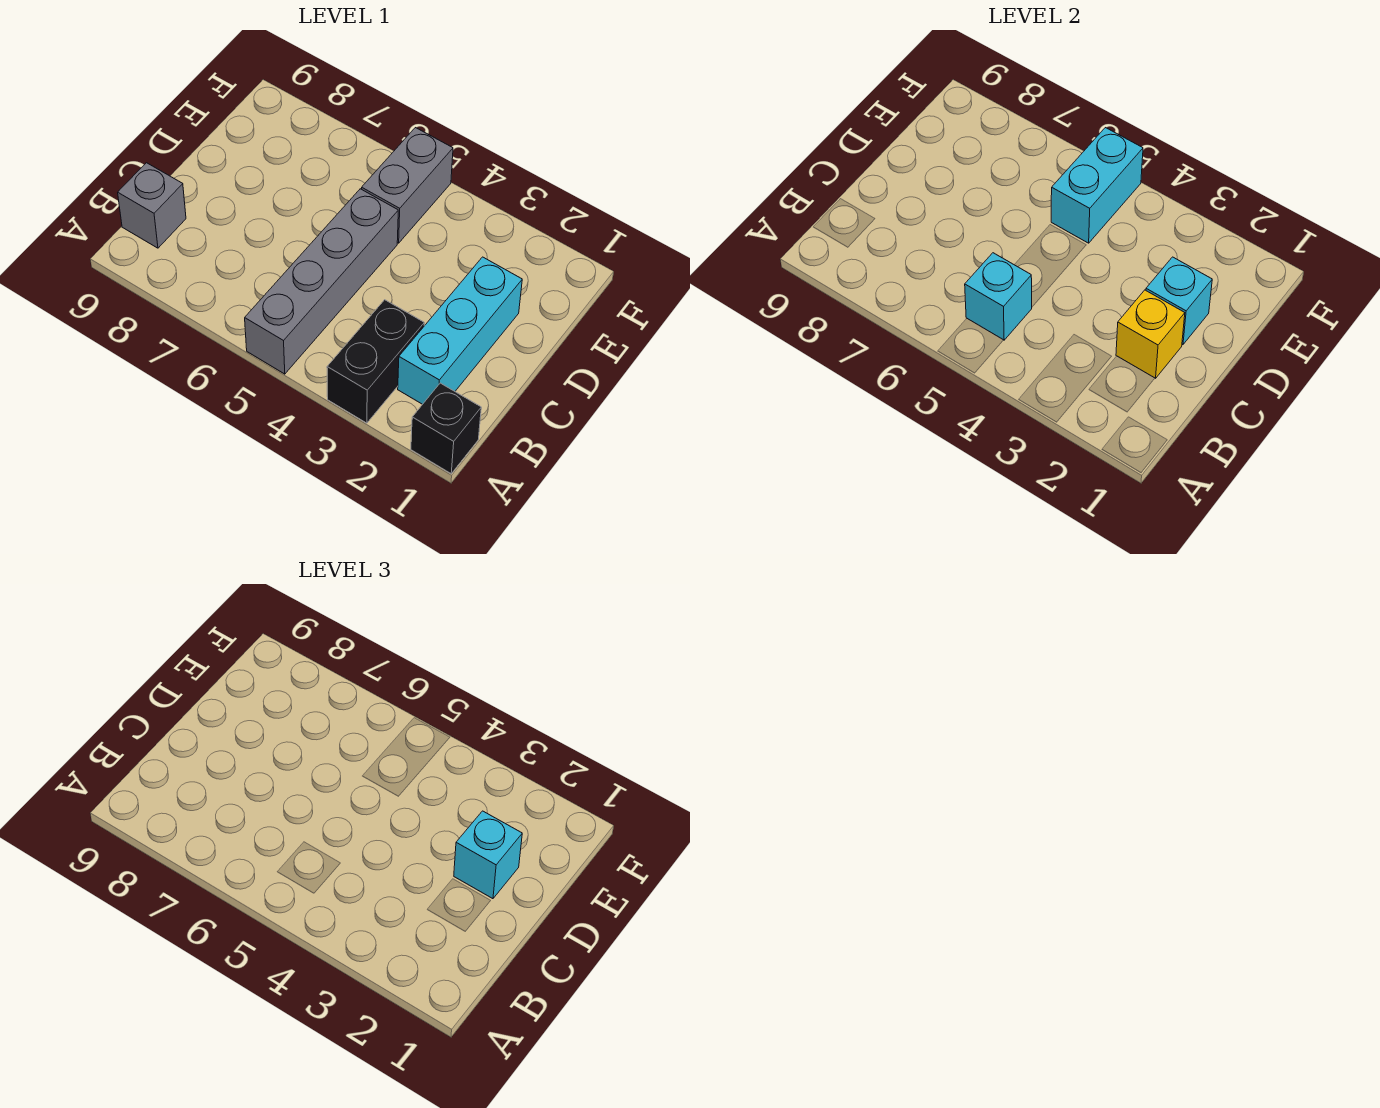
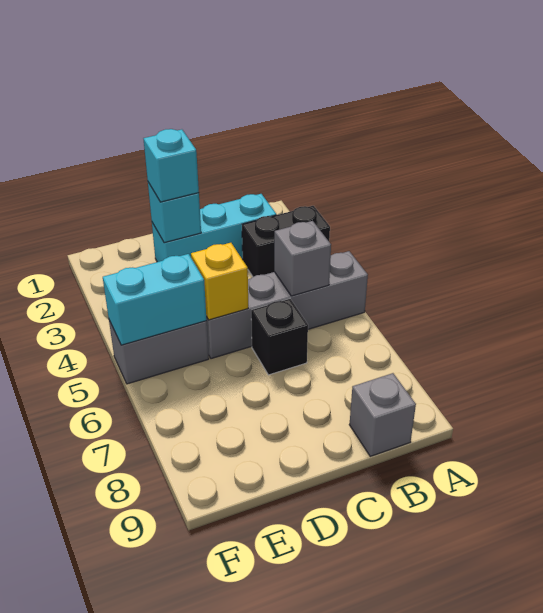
black 1x1 brick [411,383,481,474] -> black 1x1 brick moved to [251,299,308,375]
cyan 1x1 brick [965,253,1032,340] -> grey 1x1 brick [274,221,331,296]
yellow 1x1 brick [1116,290,1185,378] -> yellow 1x1 brick moved to [191,243,248,320]

